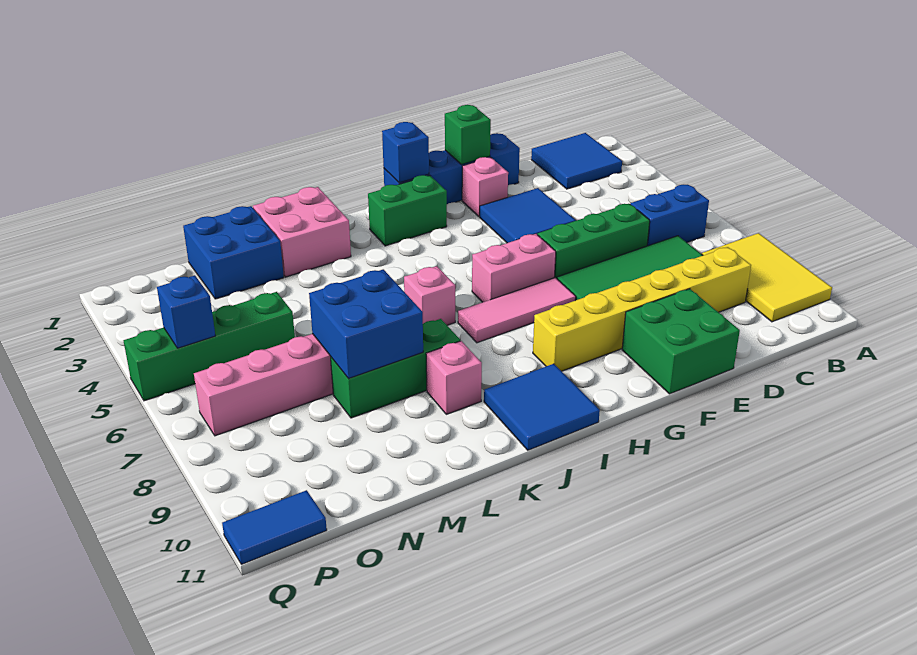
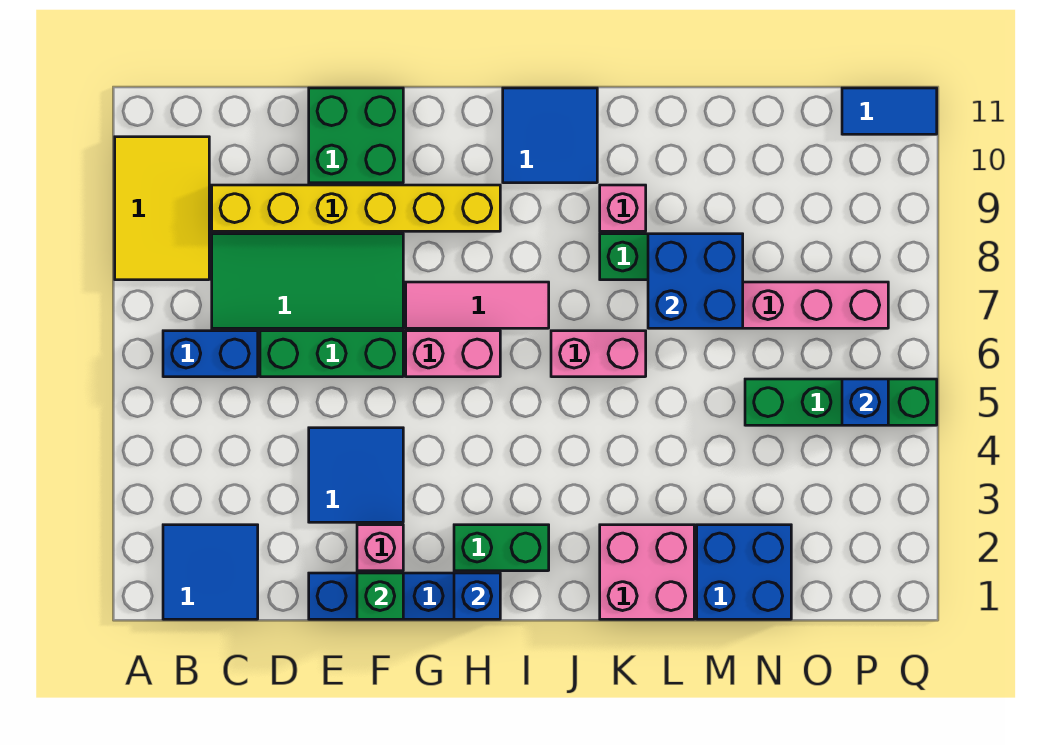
pink 1x1 brick [404,266,455,325] -> pink 1x2 brick [551,331,646,377]

